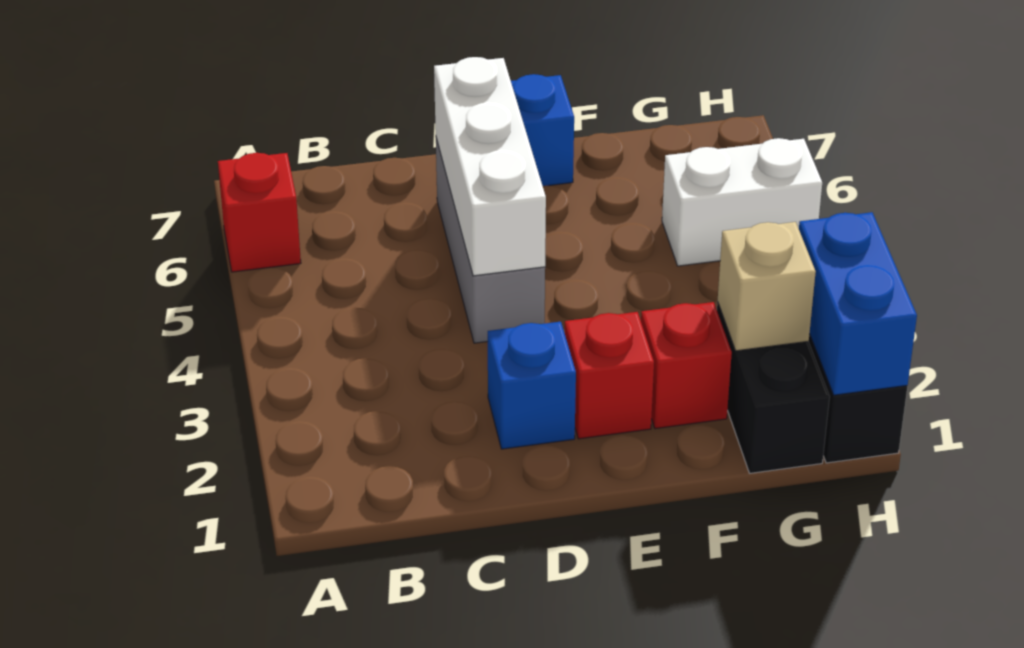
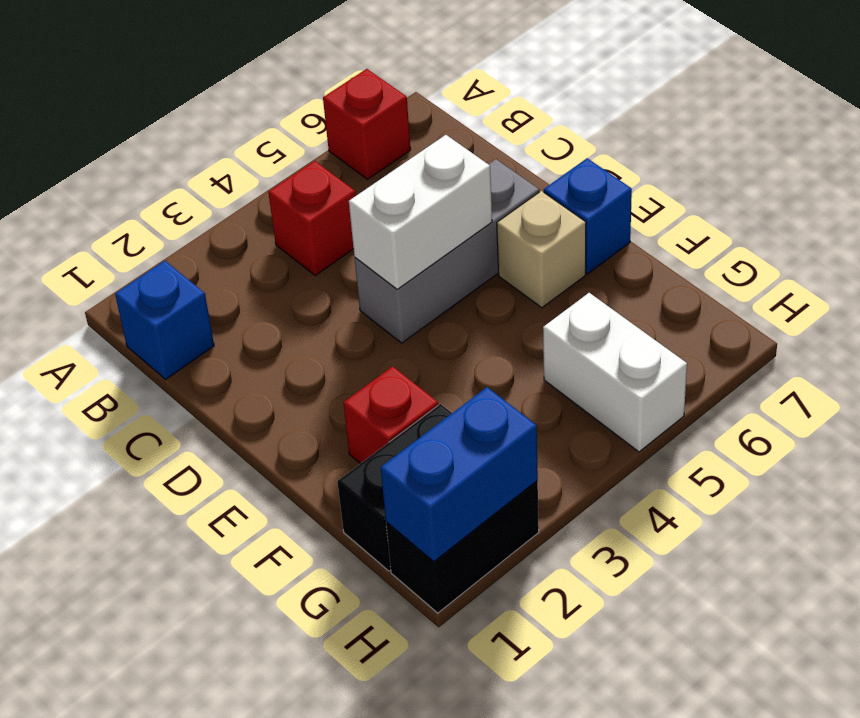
blue 1x1 brick [488,322,576,449] -> blue 1x1 brick moved to [115,261,214,379]
white 1x3 brick [434,57,546,276] -> white 1x2 brick [349,135,492,289]
red 1x1 brick [565,312,654,439] -> red 1x1 brick moved to [268,161,356,275]
tan 1x1 brick [718,222,816,351] -> tan 1x1 brick moved to [497,191,586,308]

